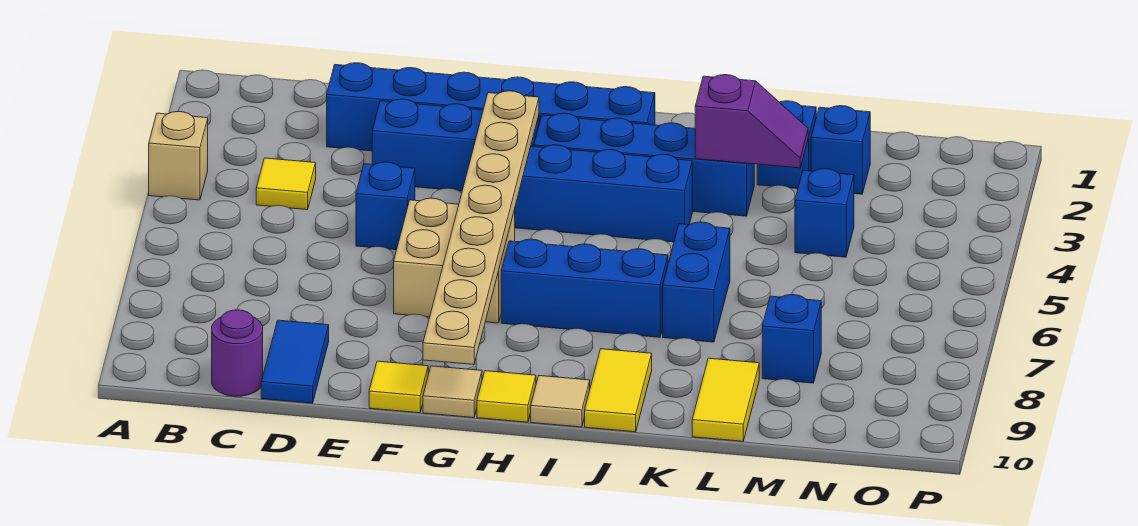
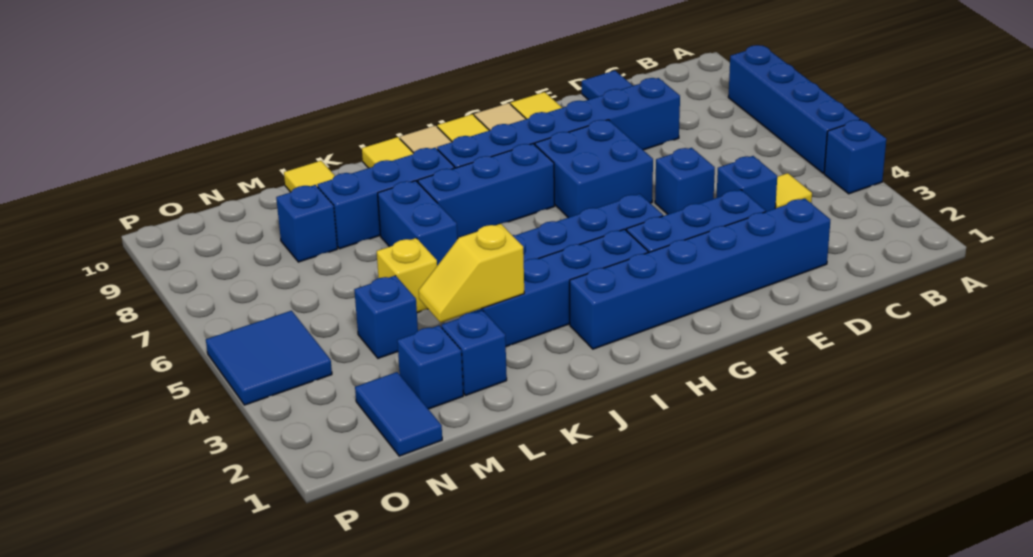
tan 1x1 brick [149,111,208,200] -> blue 1x1 brick [824,120,886,194]
none -> blue 1x4 brick [728,45,860,173]
purple 1x1 round brick [212,310,263,396] -> none
none -> blue 1x1 brick [717,156,777,212]
none -> blue 1x6 brick [437,78,680,168]
tan 2x2 brick [394,198,515,323] -> blue 2x2 brick [535,120,653,218]
tan 1x8 plate [423,91,539,365] -> none
none -> blue 1x3 brick [318,148,455,249]
purple 1x2 slope [695,75,808,168] -> yellow 1x2 slope [419,224,524,323]
none -> yellow 1x1 brick [377,238,437,313]
none -> blue 1x2 tile [355,372,442,456]
none -> blue 2x2 tile [206,311,332,405]

